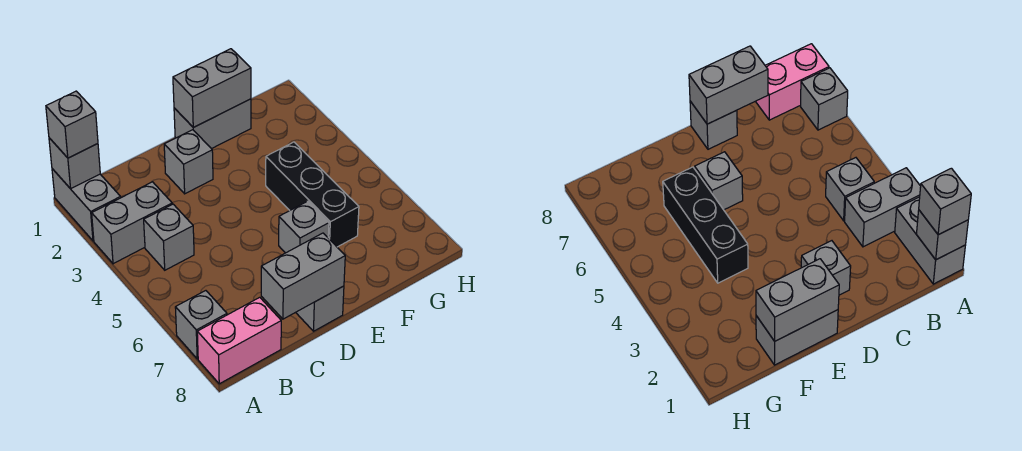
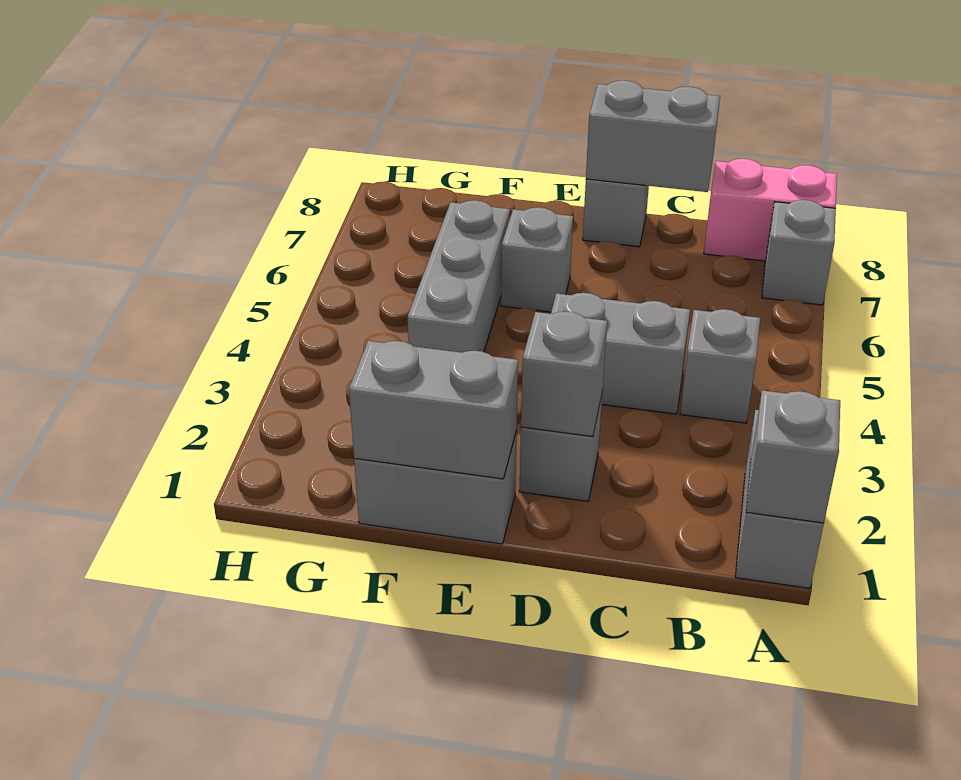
grey 1x1 brick [46,91,98,158] -> grey 1x1 brick moved to [521,311,607,437]
grey 1x2 brick [92,182,172,264] -> grey 1x2 brick moved to [551,293,690,414]
black 1x3 brick [266,142,359,247] -> grey 1x3 brick [407,200,510,353]

